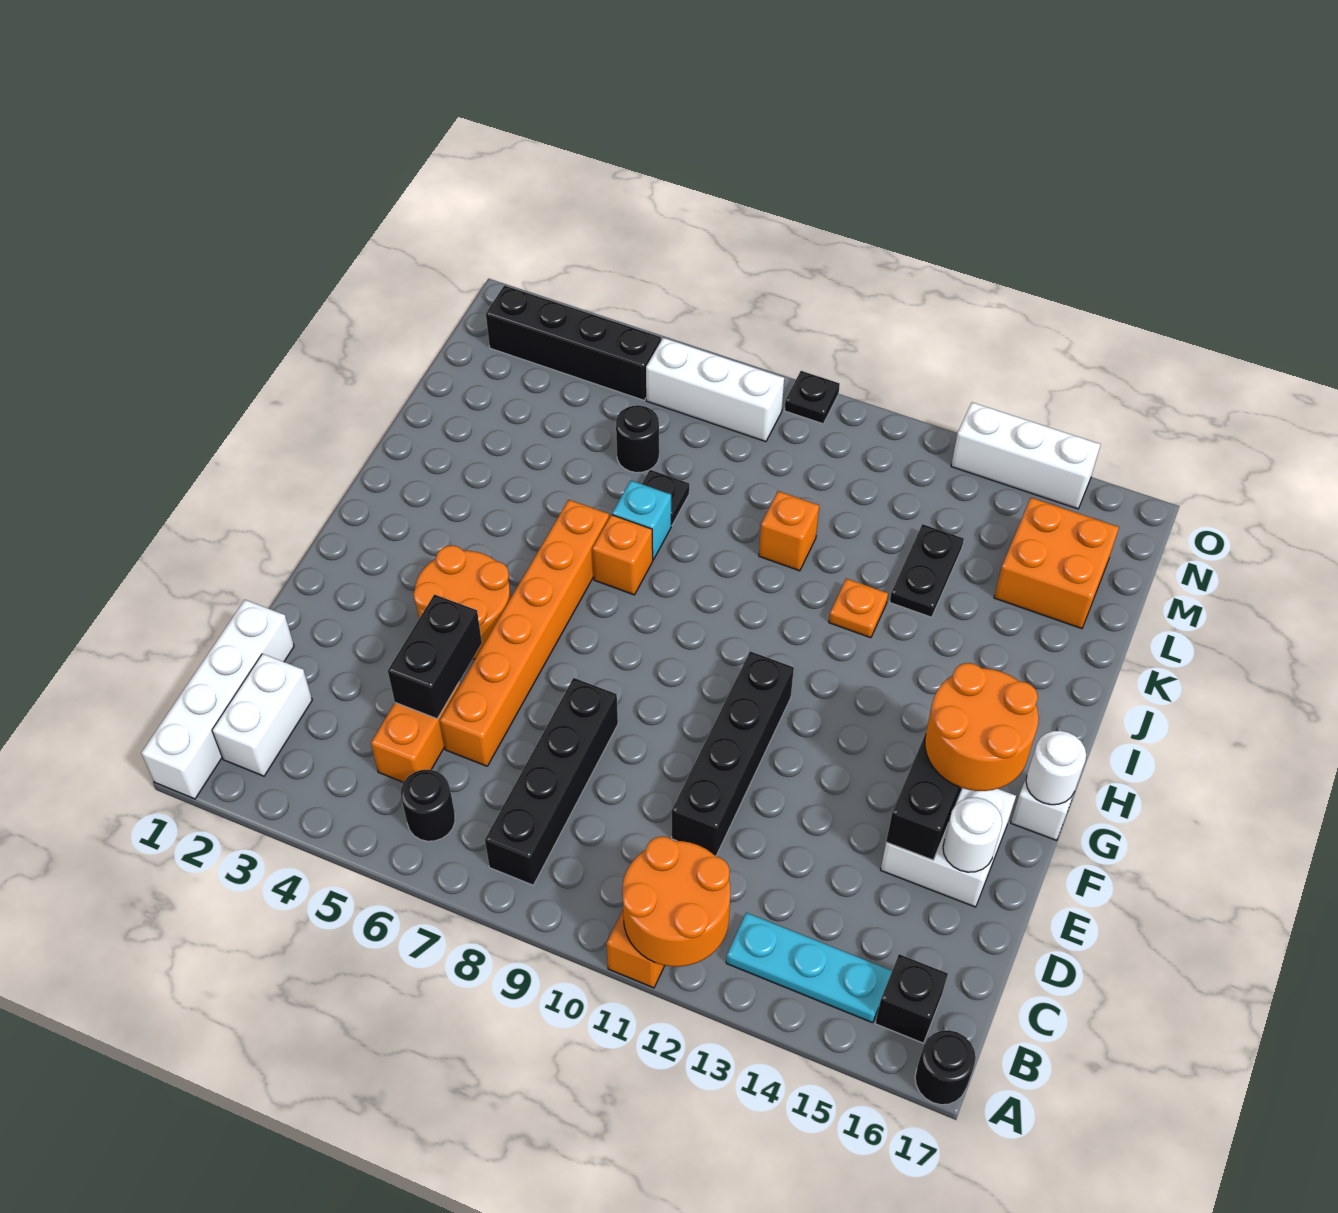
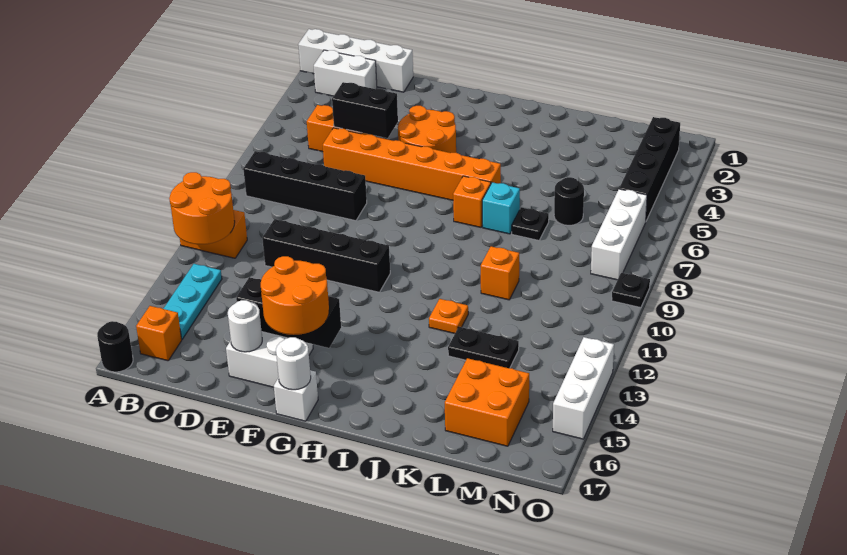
black 1x1 round brick [401,770,455,841] -> none
black 1x1 brick [875,954,948,1043] -> orange 1x1 brick [136,306,182,361]

